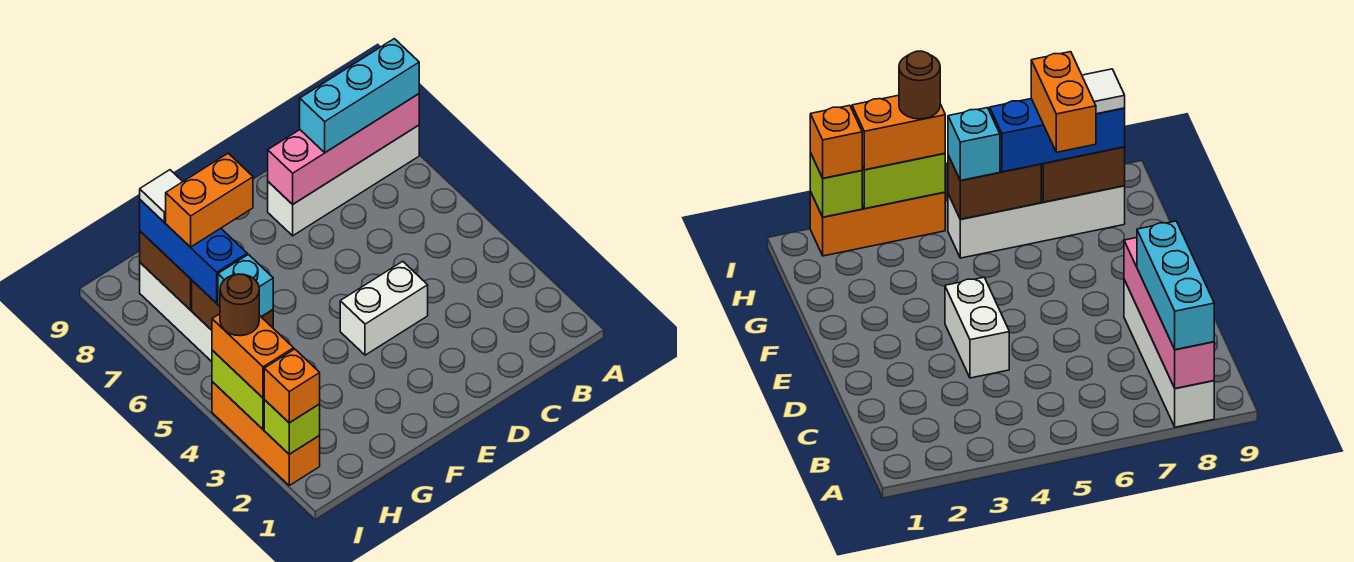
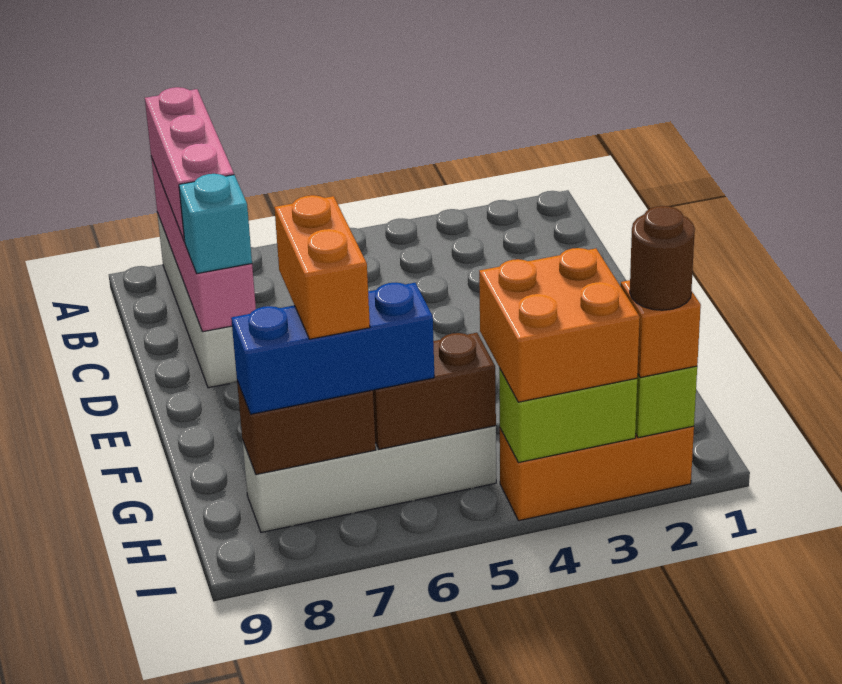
cyan 1x3 brick [300,39,419,153] -> pink 1x3 brick [145,87,234,242]
white 1x2 brick [340,261,428,355] -> none
cyan 1x1 brick [218,255,273,317] -> cyan 1x1 brick moved to [179,174,252,274]
white 1x1 tile [140,170,183,222] -> none
orange 1x2 brick [212,314,294,398] -> orange 2x2 brick [479,248,640,402]
brown 1x1 round brick [220,274,259,336] -> brown 1x1 round brick moved to [630,206,695,310]

